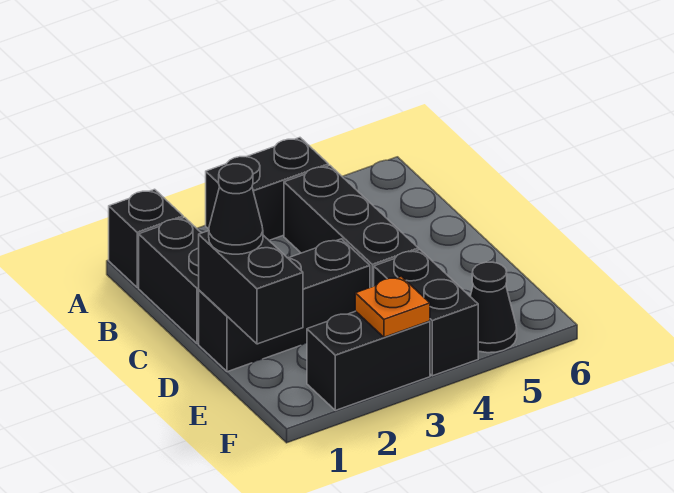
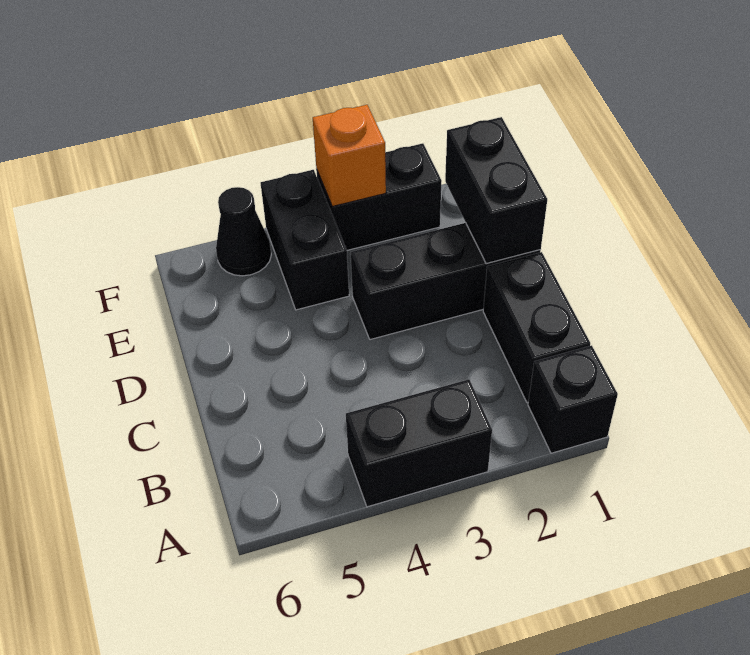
black 1x3 brick [284,166,419,287] -> none
black 1x1 cone [209,164,263,254] -> none
orange 1x1 plate [355,276,430,337] -> orange 1x1 brick [313,105,386,207]

